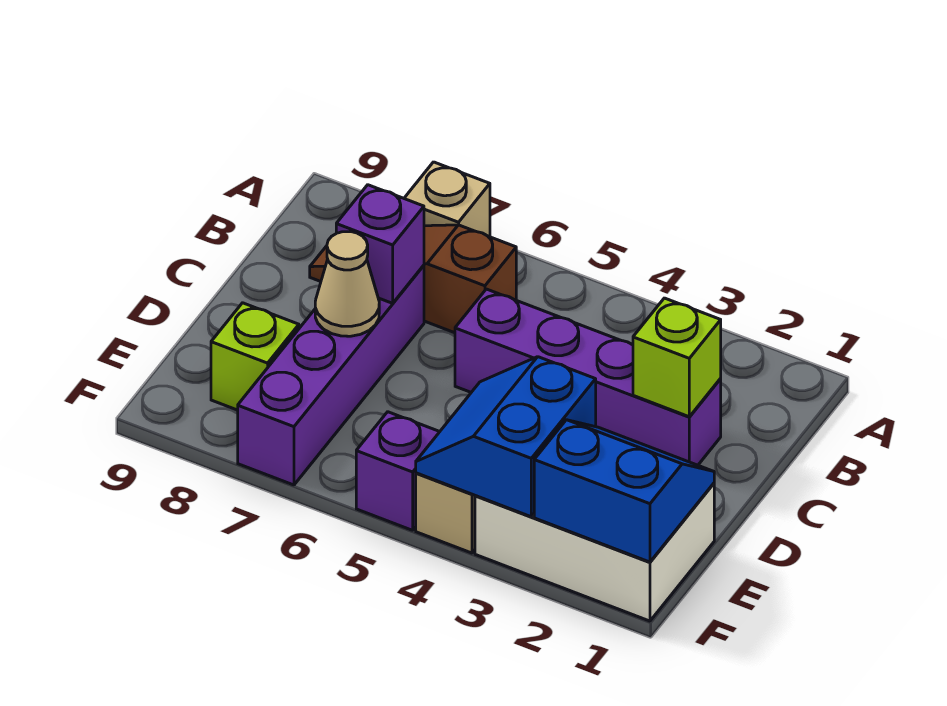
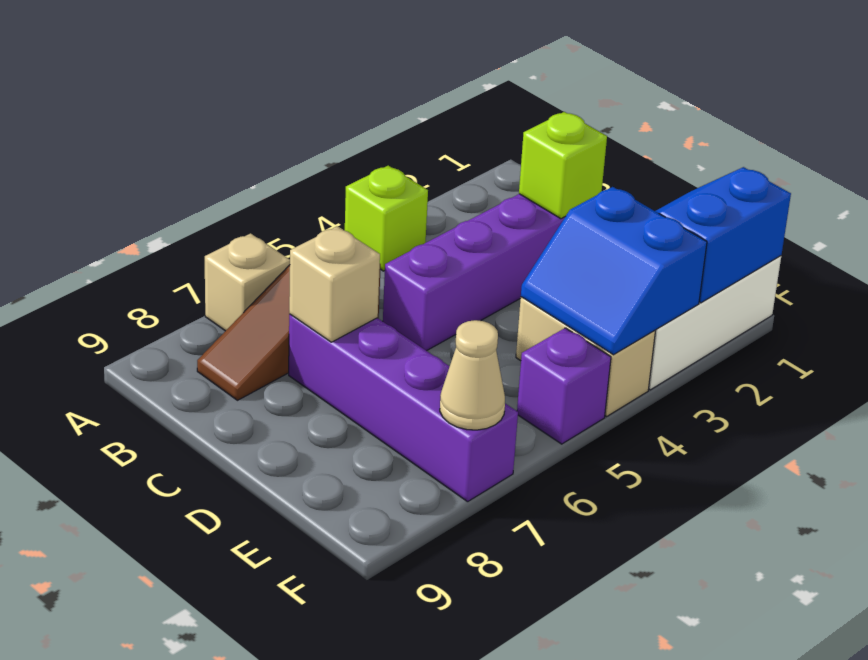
purple 1x1 brick [336,185,424,303] -> tan 1x1 brick [289,227,380,342]
tan 1x1 cone [315,232,379,336] -> tan 1x1 cone moved to [440,320,505,430]
lime 1x1 brick [211,303,299,410] -> lime 1x1 brick moved to [345,166,428,271]

